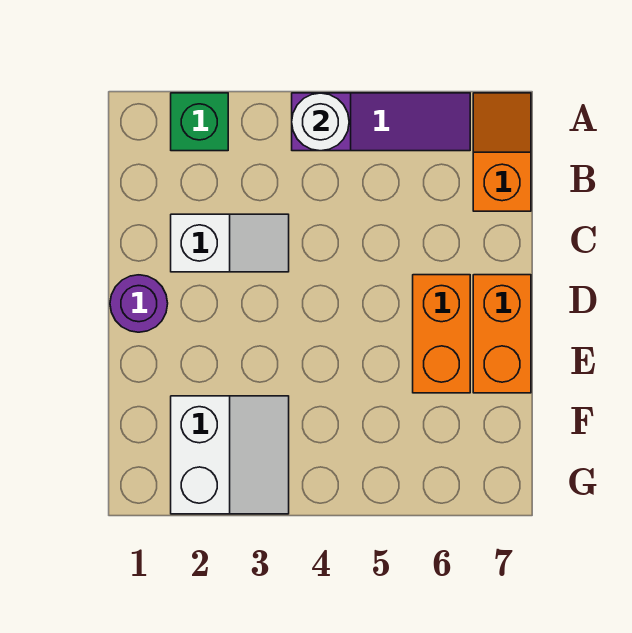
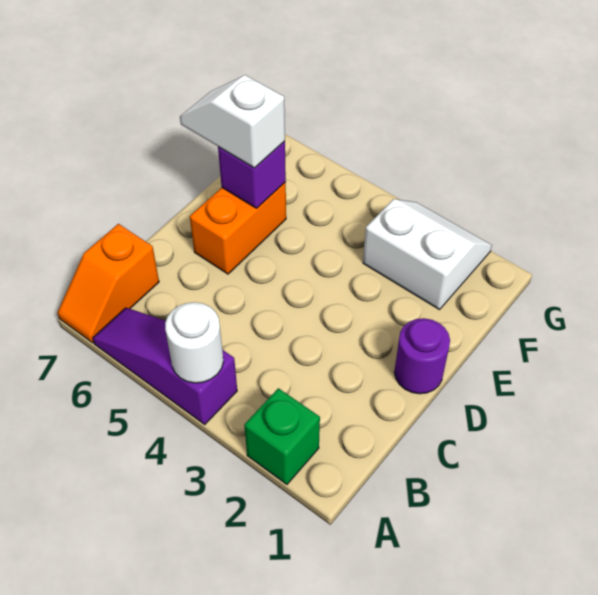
white 1x2 slope [171,214,289,272] -> white 1x2 slope moved to [180,75,285,168]
orange 1x2 brick [473,275,531,393] -> none
none -> purple 1x1 brick [218,141,286,208]
white 2x2 slope [171,396,289,514] -> white 2x2 slope turned to [363,199,492,310]

